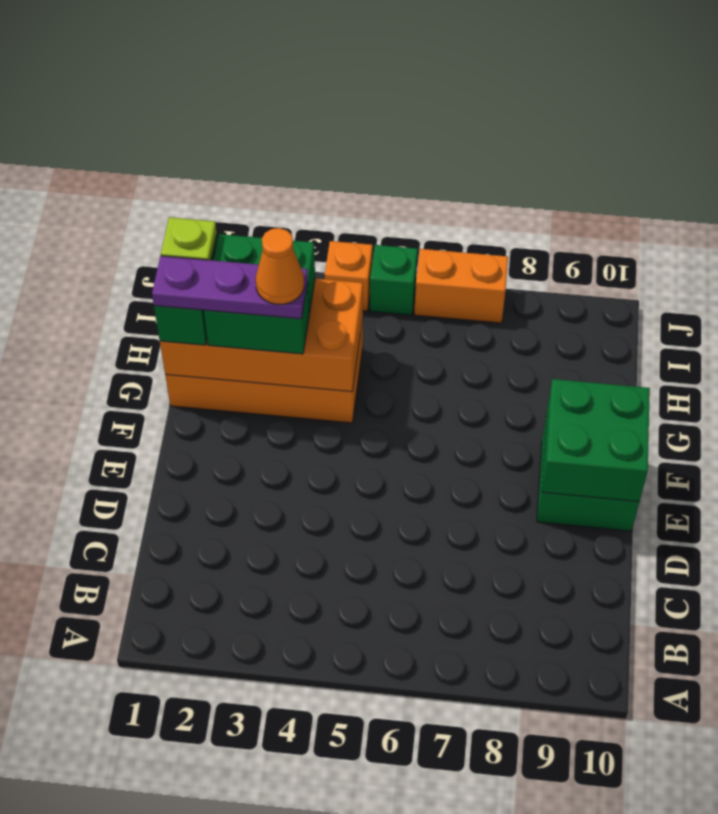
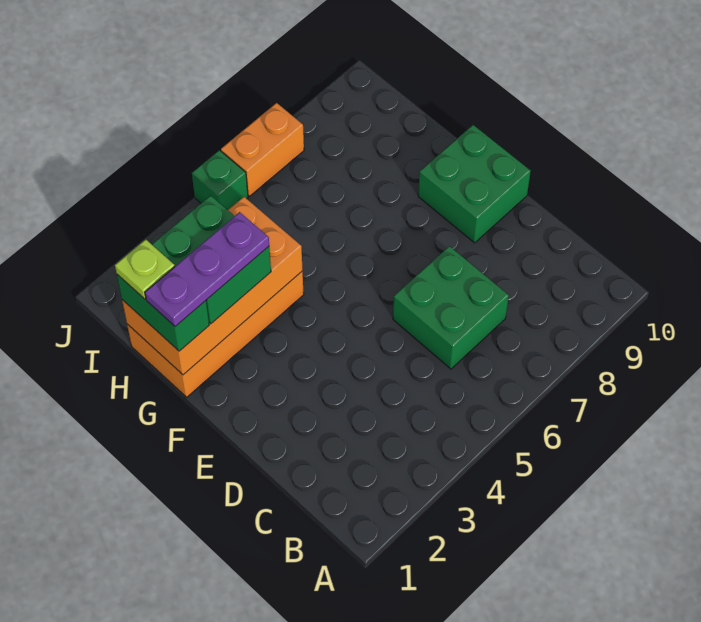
green 2x2 brick [542,379,650,502] -> green 2x2 brick moved to [393,246,509,369]
orange 1x1 cone [256,228,304,304] -> none
orange 1x1 brick [325,241,373,311] -> none

